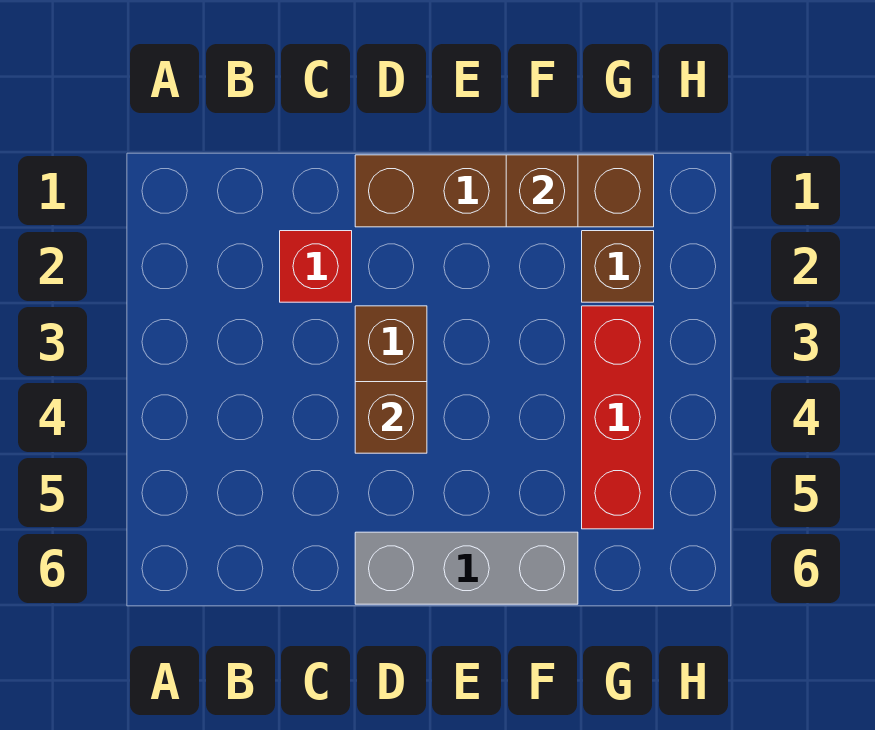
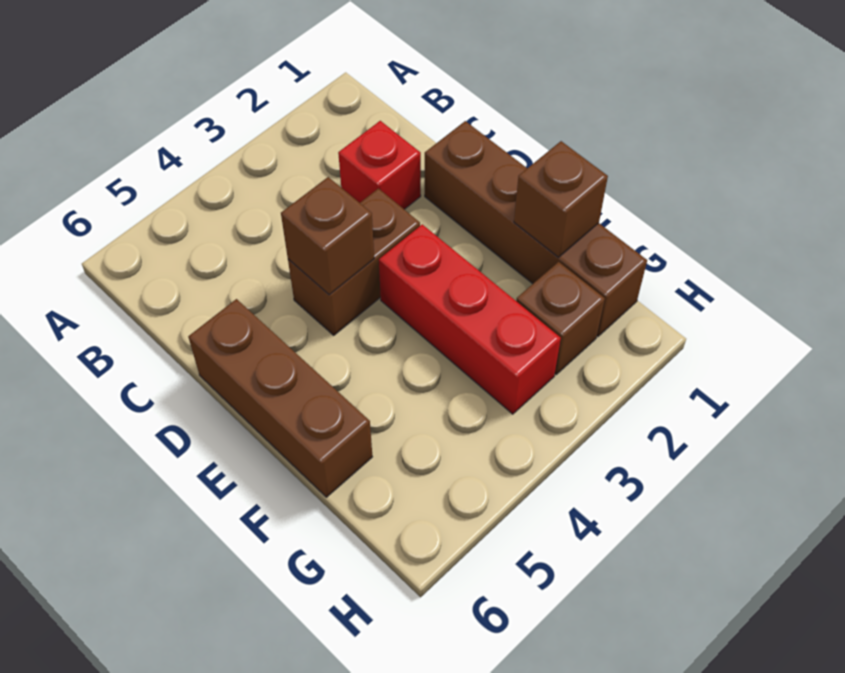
grey 1x3 brick [355,532,578,604] -> brown 1x3 brick [188,299,372,497]
red 1x3 brick [582,306,654,529] -> red 1x3 brick turned to [379,224,561,414]

